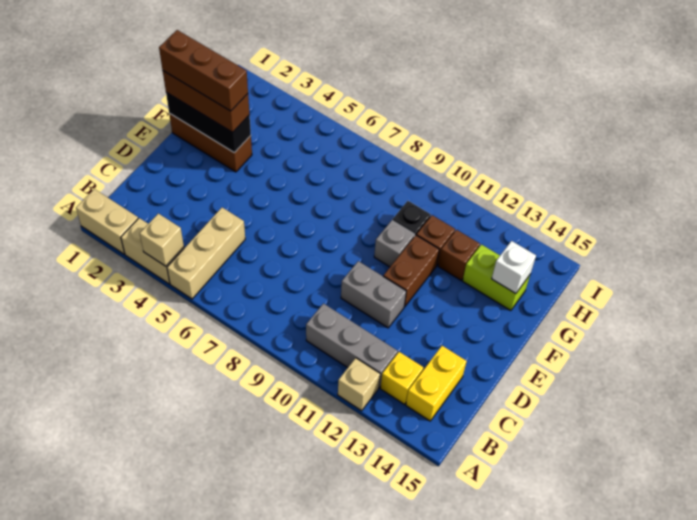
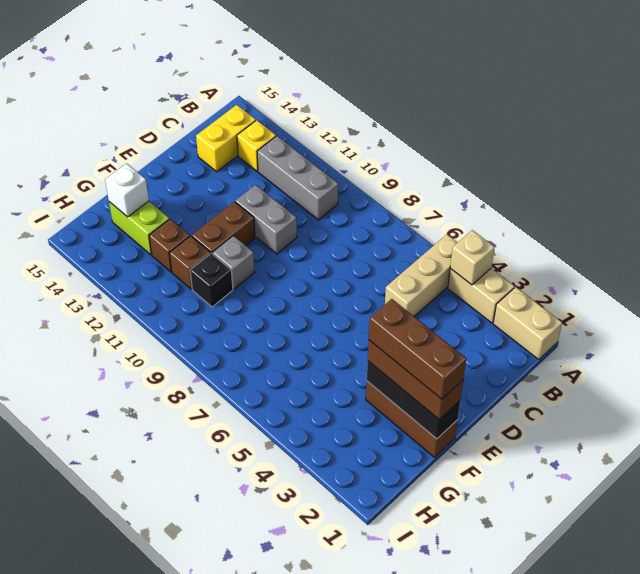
tan 1x1 brick [338,358,380,411] -> none

